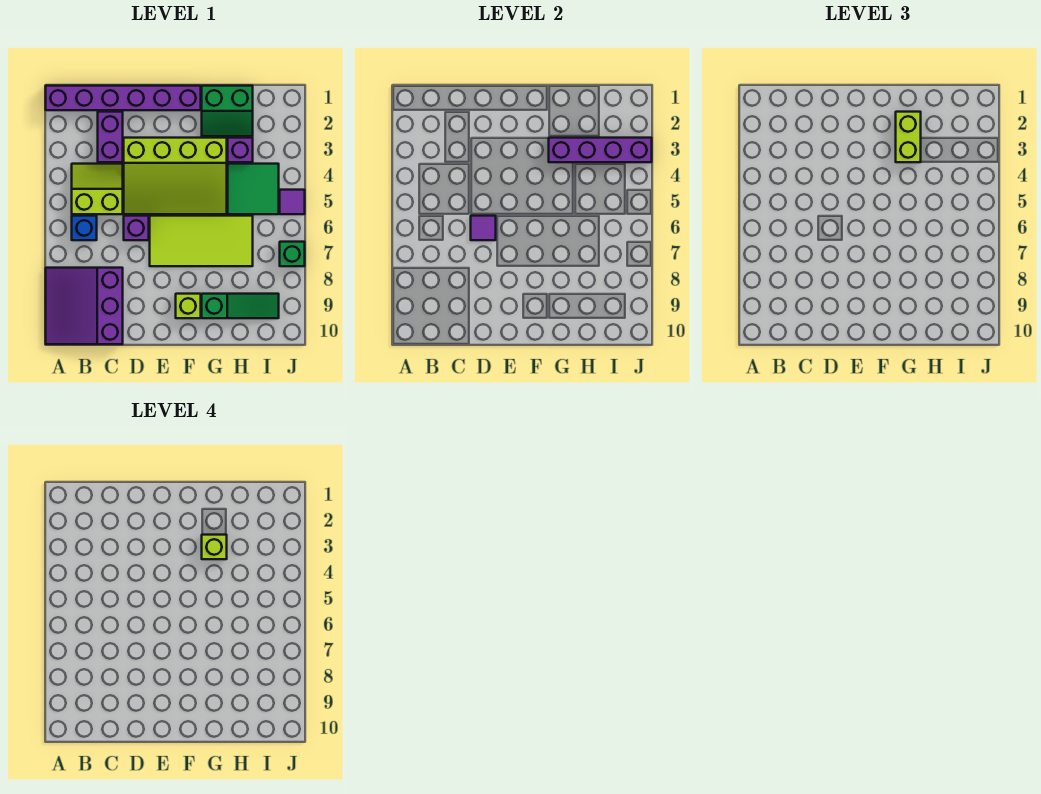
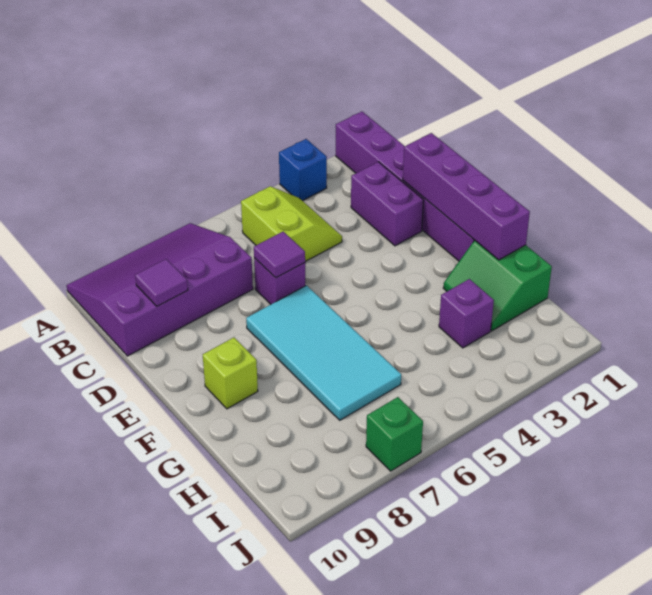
purple 3x3 slope [46,268,123,344] -> purple 3x4 slope [66,223,253,356]
blue 1x1 brick [72,216,97,240] -> blue 1x1 brick moved to [279,139,327,201]
purple 1x2 brick [98,112,123,162] -> purple 1x2 brick turned to [351,162,424,246]
lime 3x4 slope [124,138,227,214] -> none
lime 2x4 tile [150,216,253,266] -> cyan 2x4 tile [246,285,401,420]
lime 1x2 brick [896,112,921,162] -> none
purple 1x4 brick [549,138,652,162] -> purple 1x4 brick moved to [403,133,530,260]
lime 1x1 brick [202,535,227,559] -> none
green 1x3 slope [202,294,279,318] -> none
green 2x2 tile [228,164,279,214] -> none
purple 1x1 tile [280,190,305,214] -> purple 1x1 tile moved to [135,259,188,306]

